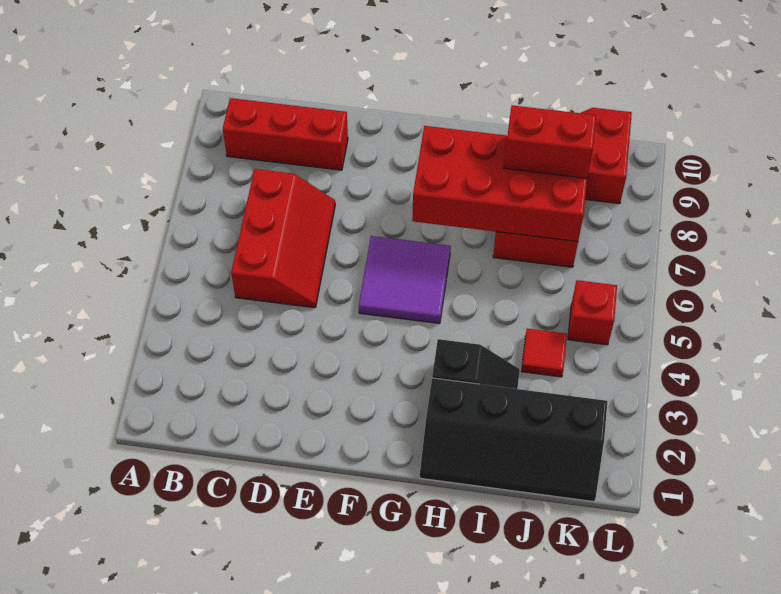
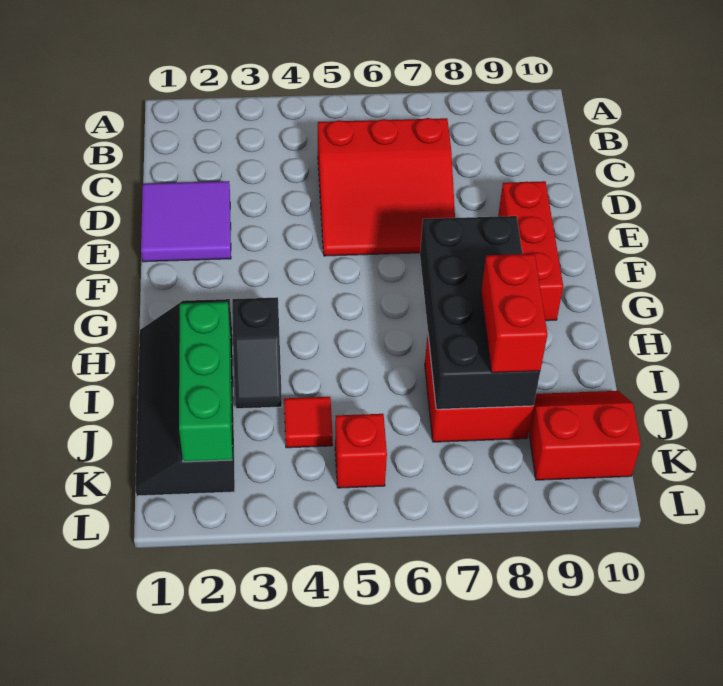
red 1x3 brick [223,98,348,170] -> red 1x3 brick moved to [498,181,563,321]
red 2x3 slope [231,169,335,308] -> red 3x3 slope [318,118,455,256]
purple 2x2 tile [359,236,451,324] -> purple 2x2 tile moved to [141,181,231,262]
red 2x4 brick [412,126,587,242] -> black 2x4 brick [420,216,540,409]
none -> green 1x3 brick [179,302,232,462]

